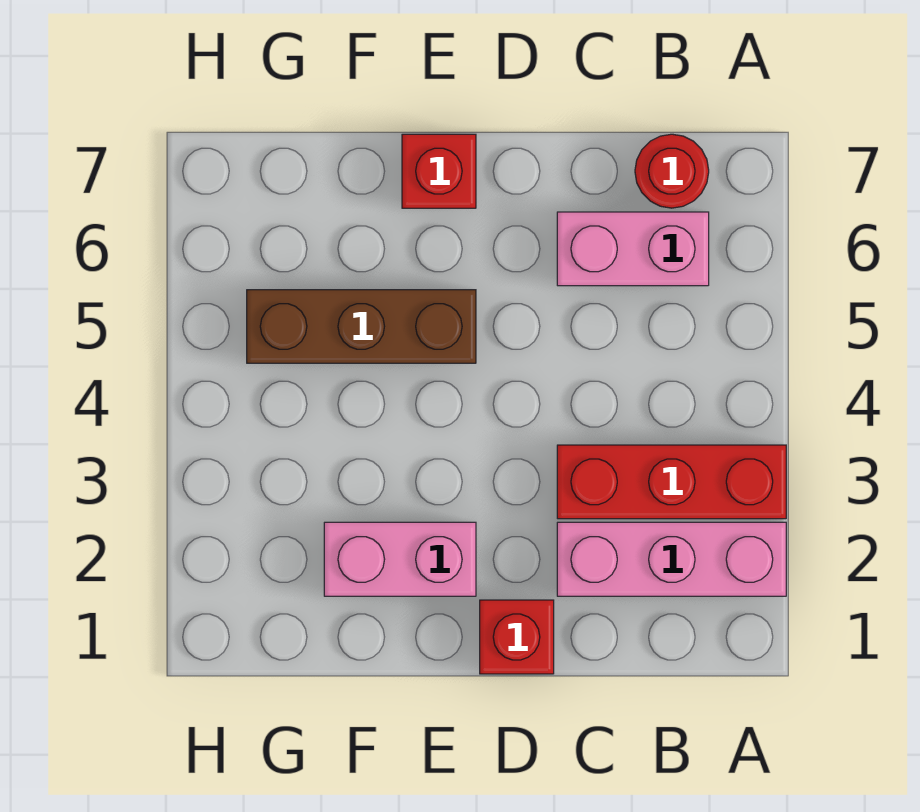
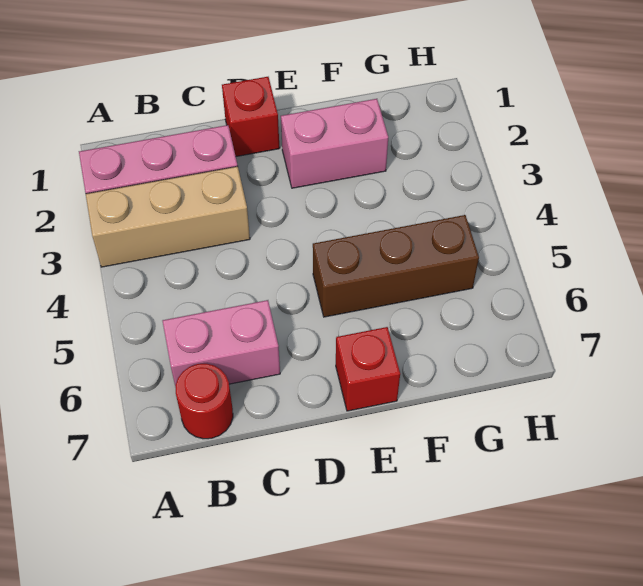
red 1x3 brick [557,445,786,519] -> tan 1x3 brick [86,166,250,267]

